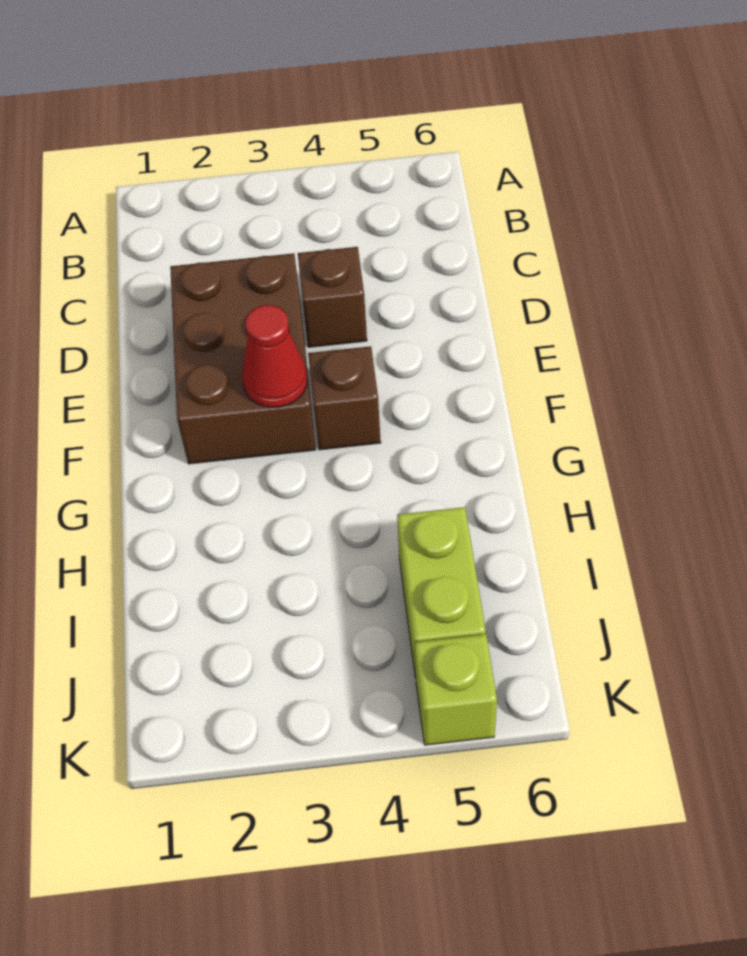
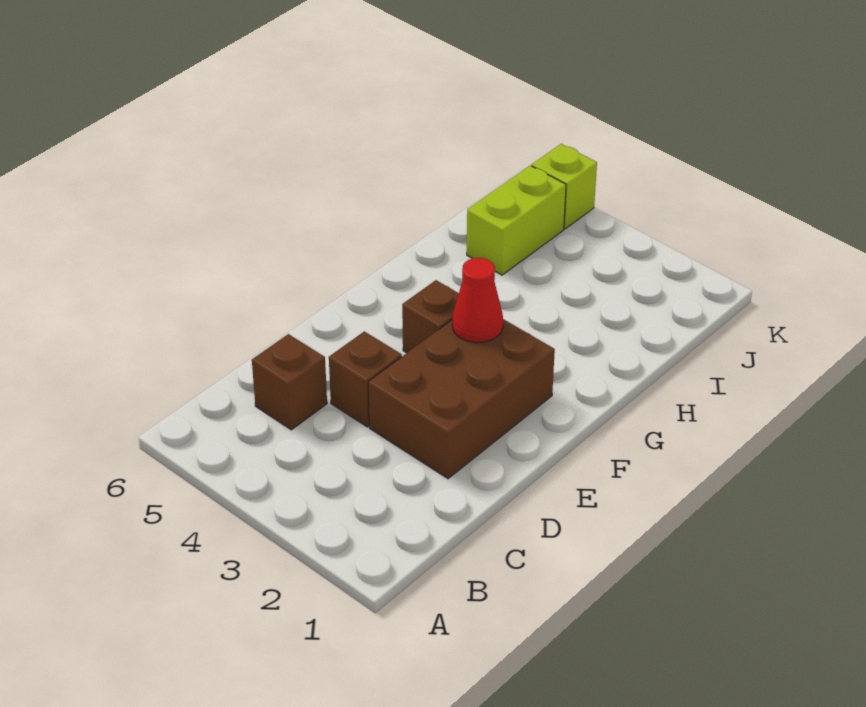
none -> brown 1x1 brick [252,334,327,430]

